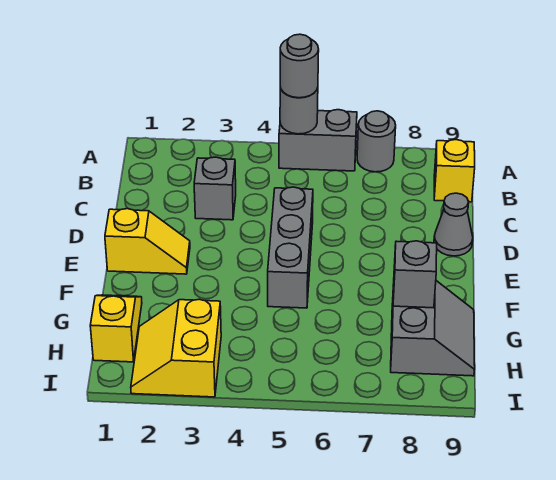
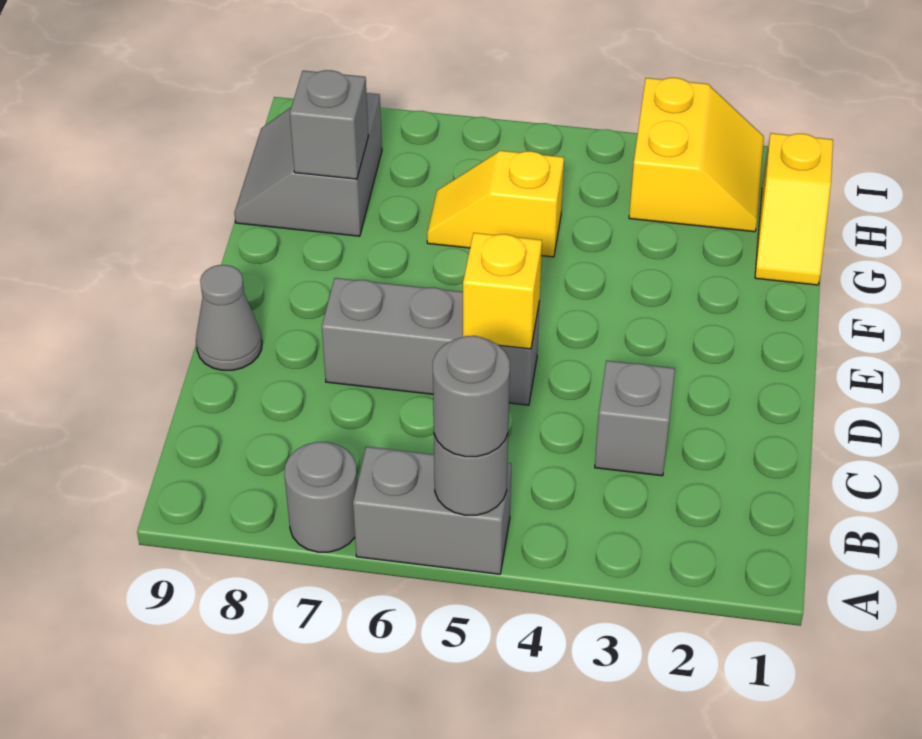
yellow 1x1 brick [434,140,475,202] -> yellow 1x1 brick moved to [463,233,542,349]
grey 1x3 brick [268,187,313,308] -> grey 1x3 brick turned to [322,278,540,405]
yellow 1x2 slope [105,209,190,274] -> yellow 1x2 slope moved to [427,151,564,257]

